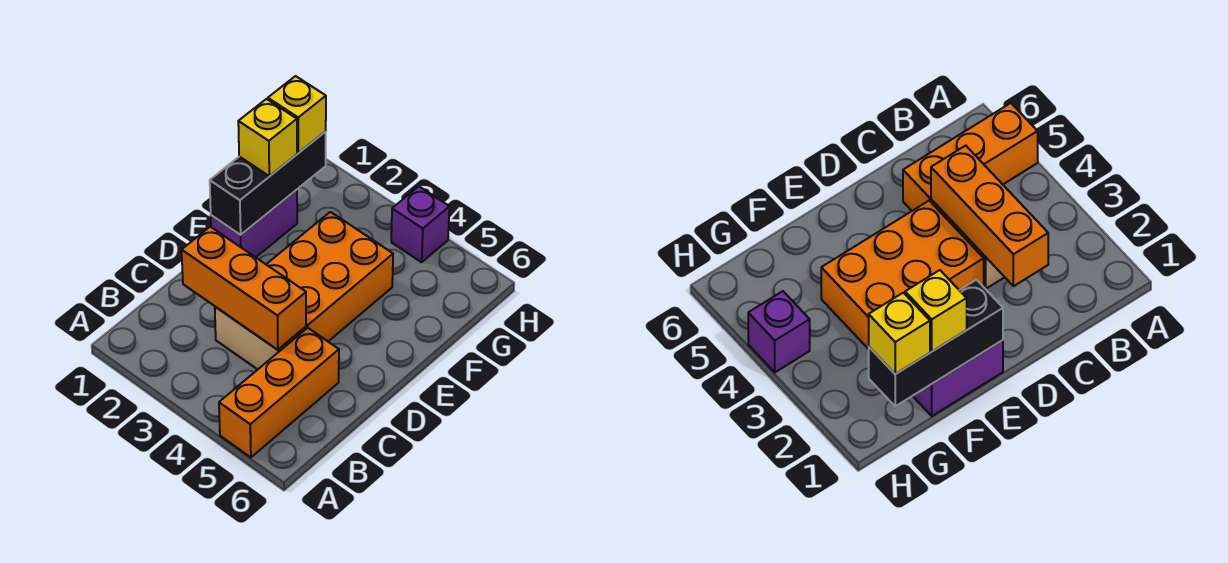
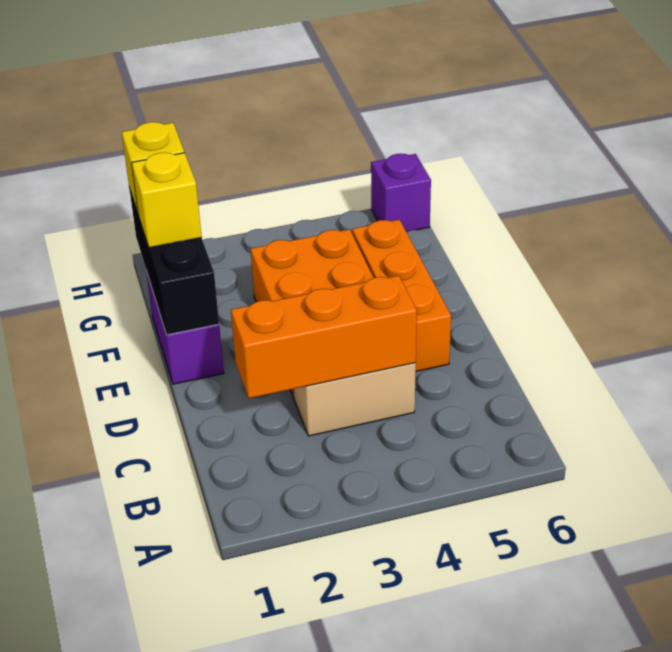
orange 1x3 brick [219,328,339,457] -> orange 1x3 brick moved to [352,220,451,371]
purple 1x1 brick [391,186,449,262] -> purple 1x1 brick moved to [371,154,431,232]

